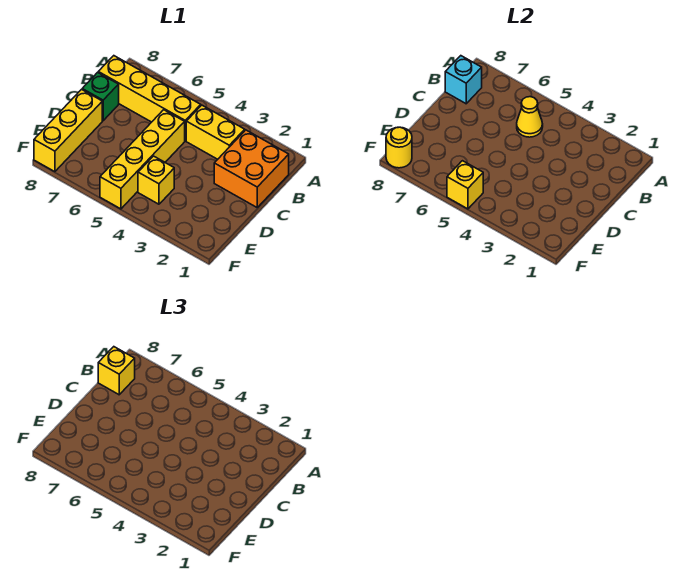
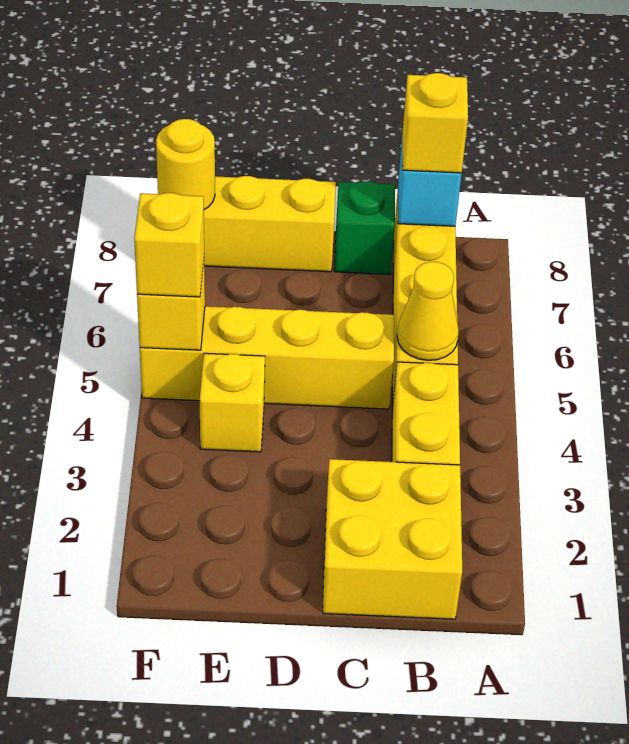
orange 2x2 brick [214,130,289,207] -> yellow 2x2 brick [323,459,462,619]
none -> yellow 1x1 brick [134,193,204,297]

